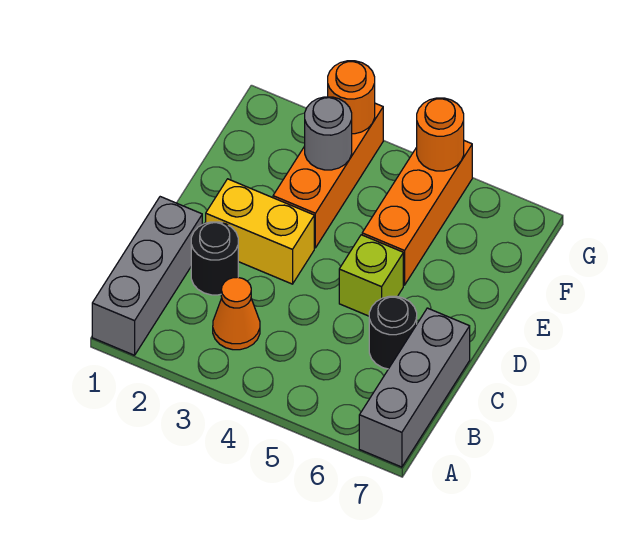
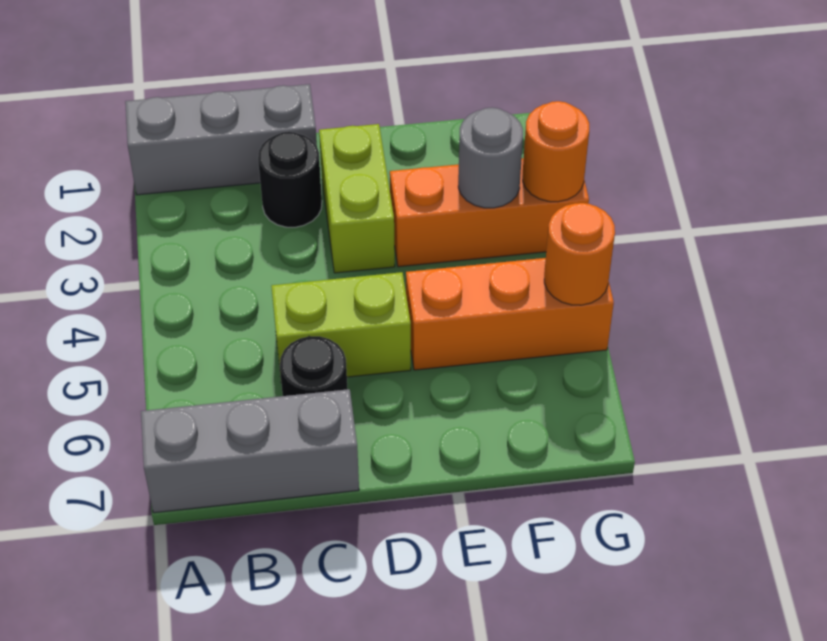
orange 1x1 cone [213,277,260,350] -> none
yellow 1x2 brick [206,179,314,284] -> lime 1x2 brick [319,124,395,273]
lime 1x1 brick [339,235,403,316] -> lime 1x2 brick [271,272,411,377]

